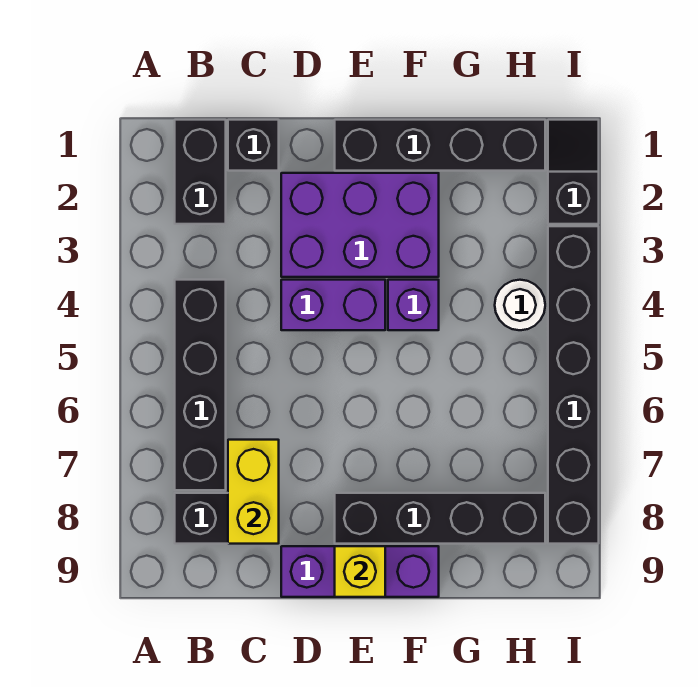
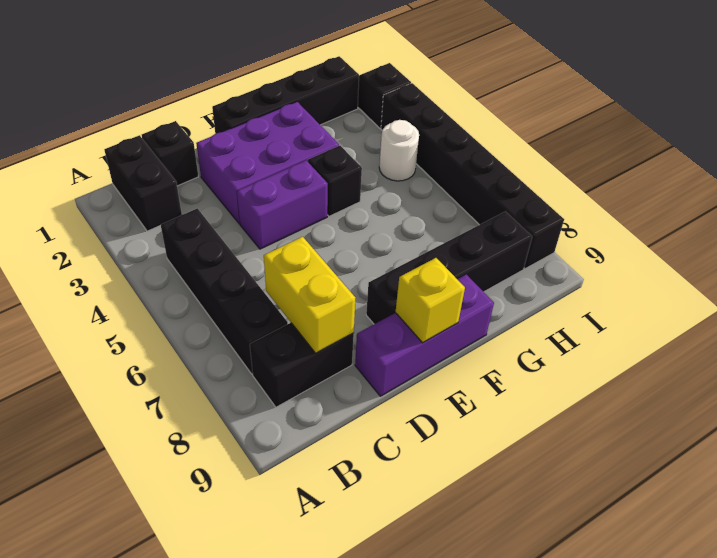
purple 1x1 brick [388,280,439,330] -> black 1x1 brick [308,146,362,216]

